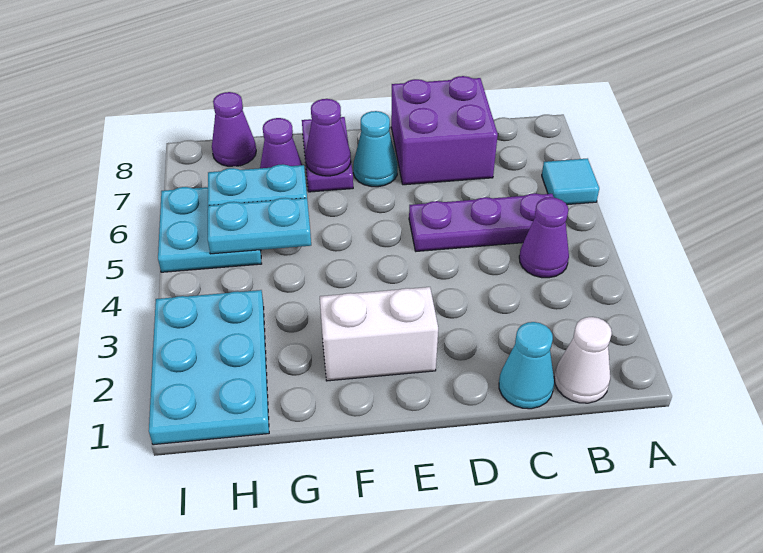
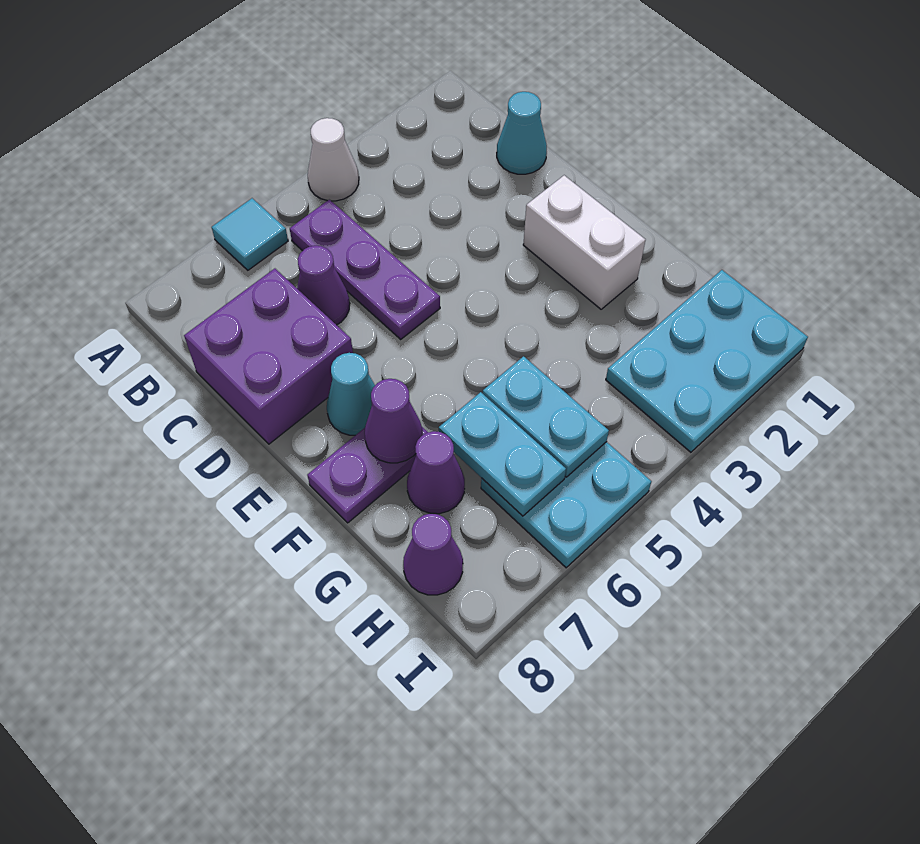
white 1x1 cone [554,317,612,403] -> white 1x1 cone moved to [308,118,359,201]
purple 1x1 cone [519,197,569,278] -> purple 1x1 cone moved to [297,246,350,325]

